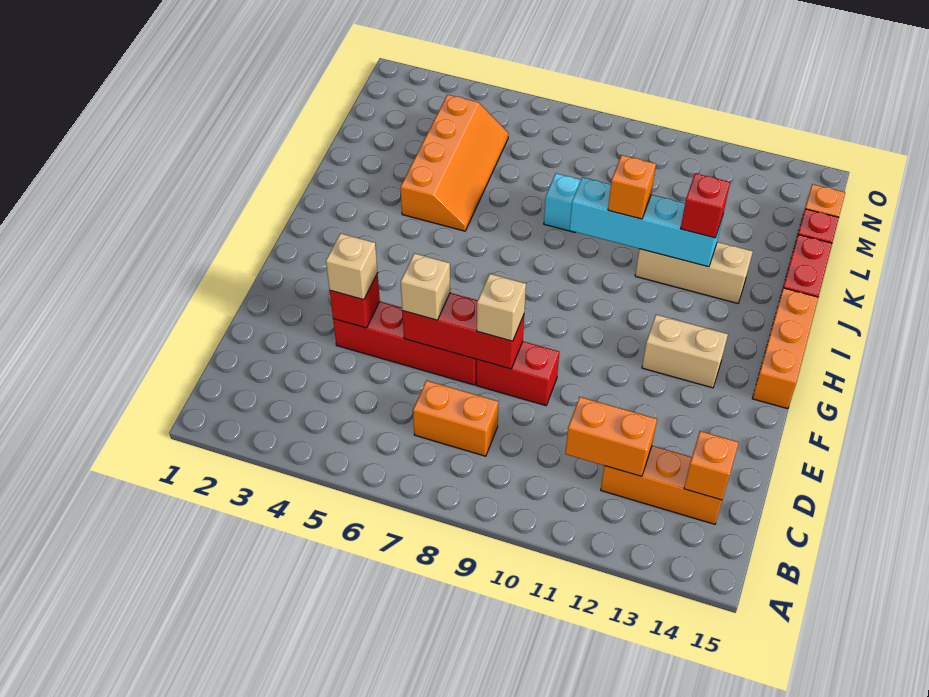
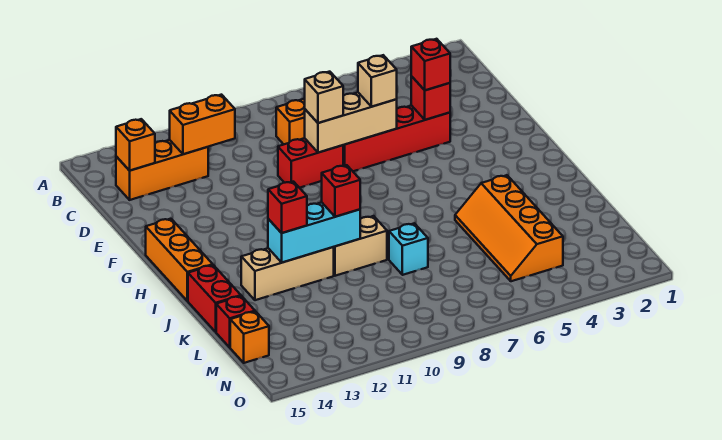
tan 1x1 brick [326,233,378,300] -> red 1x1 brick [411,39,450,90]
red 1x3 brick [402,293,524,369] -> tan 1x3 brick [305,92,397,153]
tan 1x2 brick [642,315,728,388] -> tan 1x2 brick moved to [334,216,387,276]
cyan 1x4 brick [570,177,723,267] -> cyan 1x3 brick [268,202,360,263]
orange 1x1 brick [608,155,656,219] -> red 1x1 brick [322,165,360,217]

